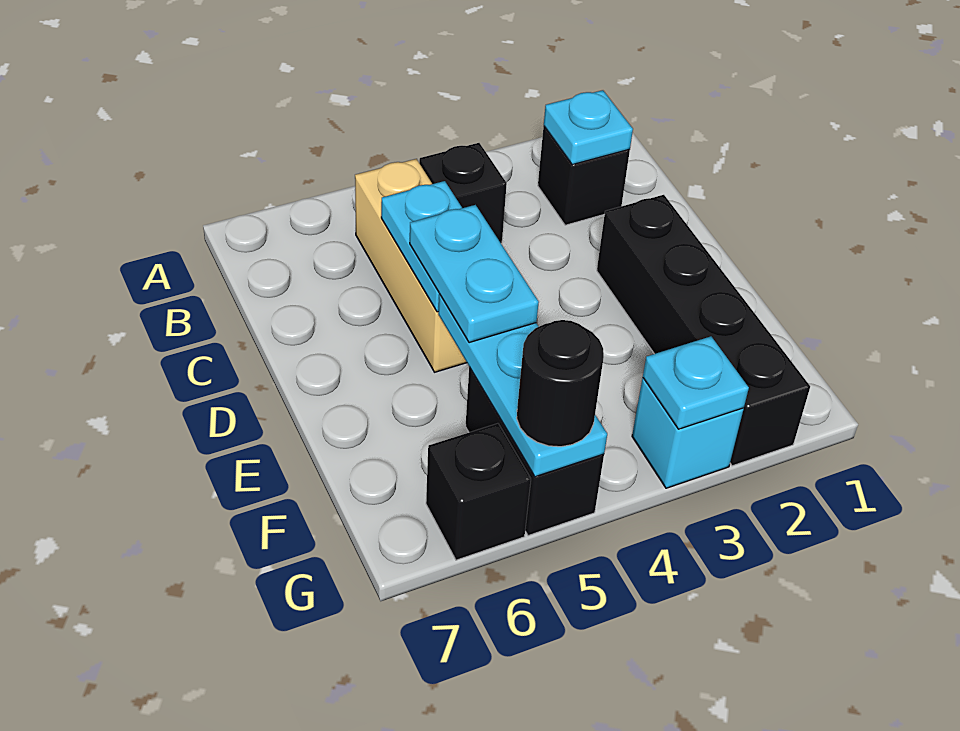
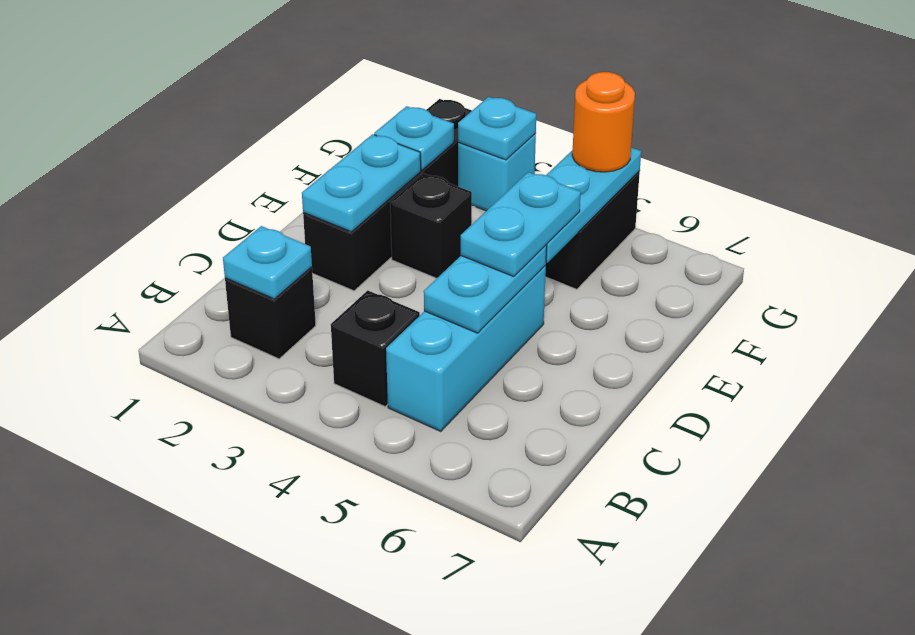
tan 1x3 brick [355,159,467,372] -> cyan 1x3 brick [386,266,546,431]
none -> cyan 1x2 plate [302,134,421,232]
none -> cyan 1x1 plate [374,106,454,170]
black 1x1 round brick [517,320,604,447] -> orange 1x1 round brick [572,72,635,172]
black 1x1 brick [426,423,531,560] -> black 1x1 brick moved to [390,173,472,278]

